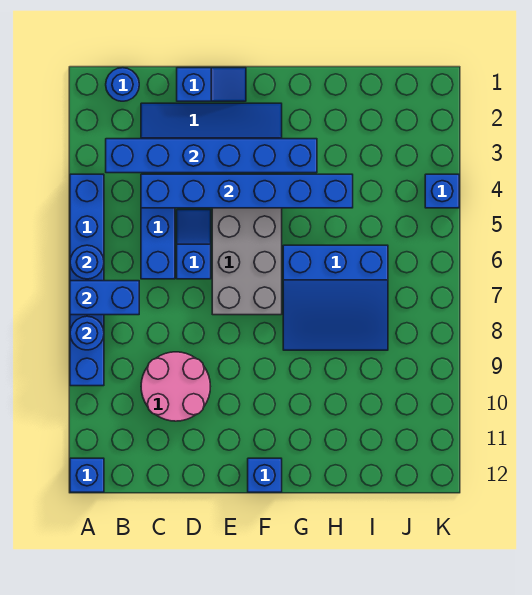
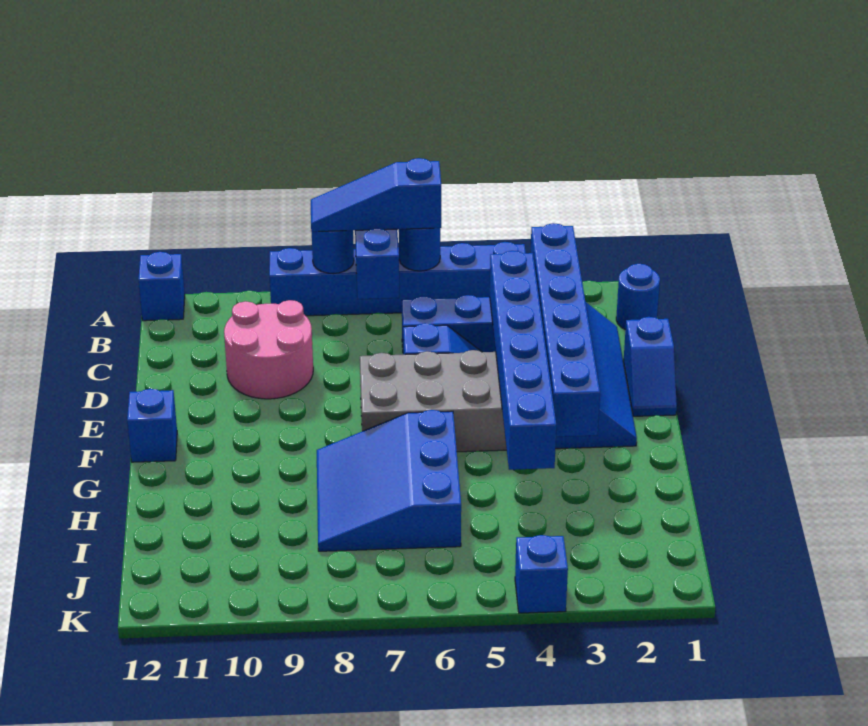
none -> blue 1x3 slope [311,158,441,232]

